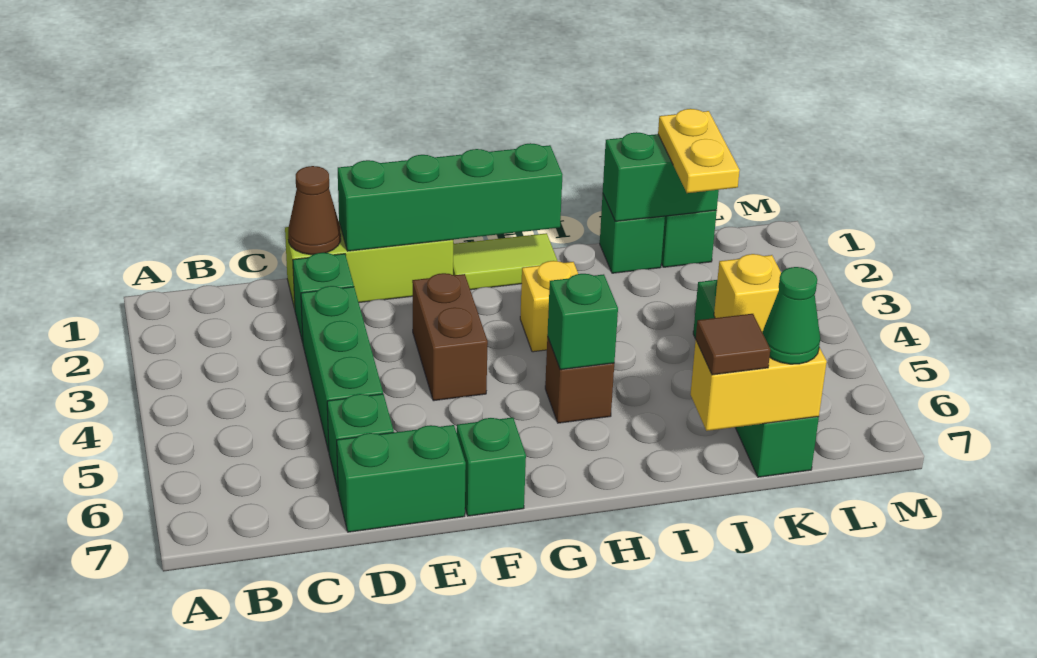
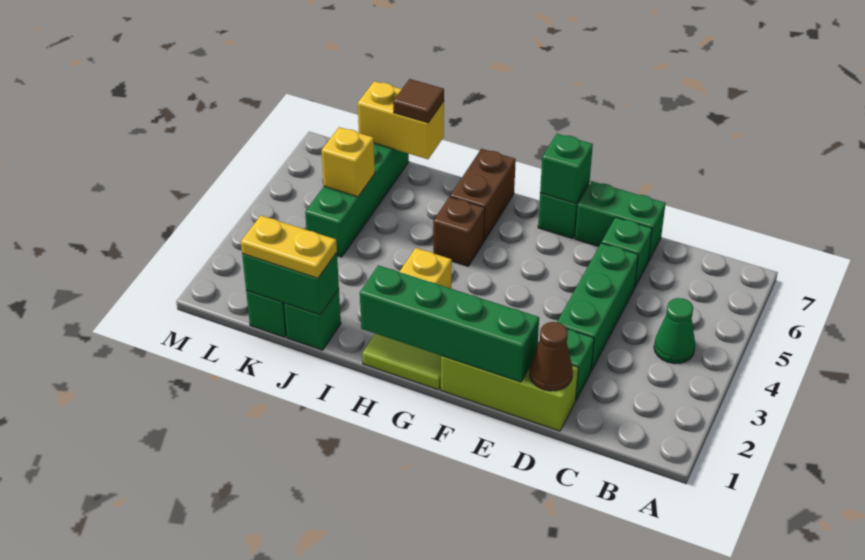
brown 1x2 brick [412,273,488,401] -> brown 1x2 brick moved to [450,149,516,241]
green 1x1 brick [547,274,618,370] -> green 1x1 brick moved to [540,134,593,204]
yellow 1x2 plate [658,109,740,193] -> yellow 1x2 plate turned to [241,216,337,278]
green 1x1 cone [763,267,820,364] -> green 1x1 cone moved to [654,298,695,364]

